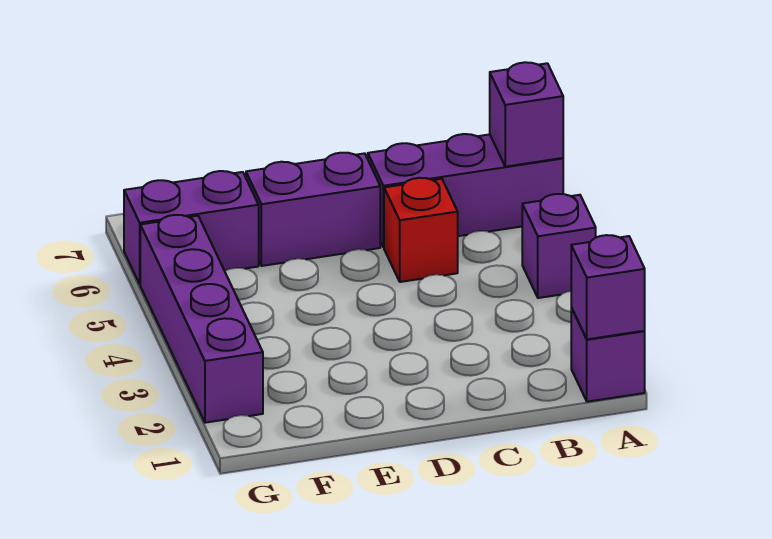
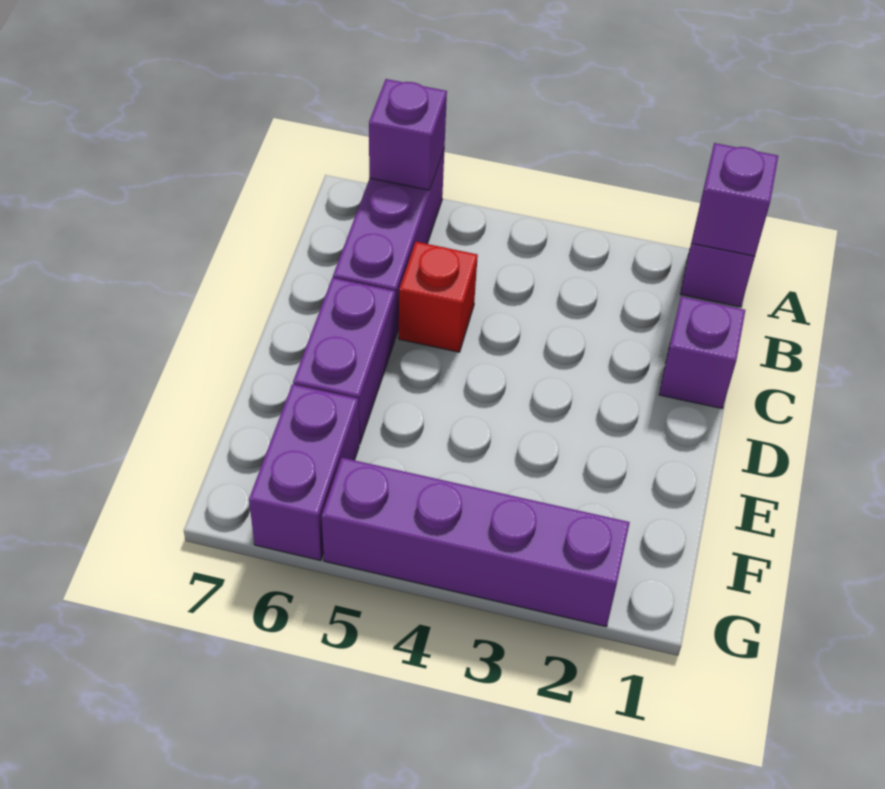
purple 1x1 brick [522,194,596,298] -> purple 1x1 brick moved to [659,297,745,408]

